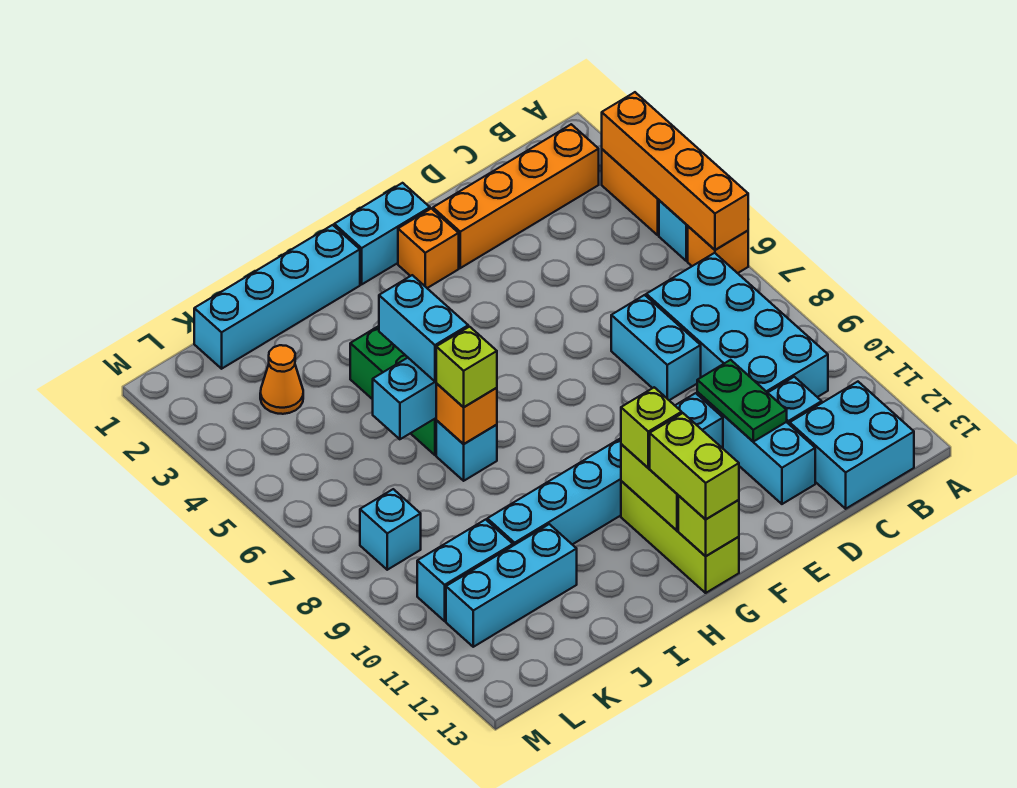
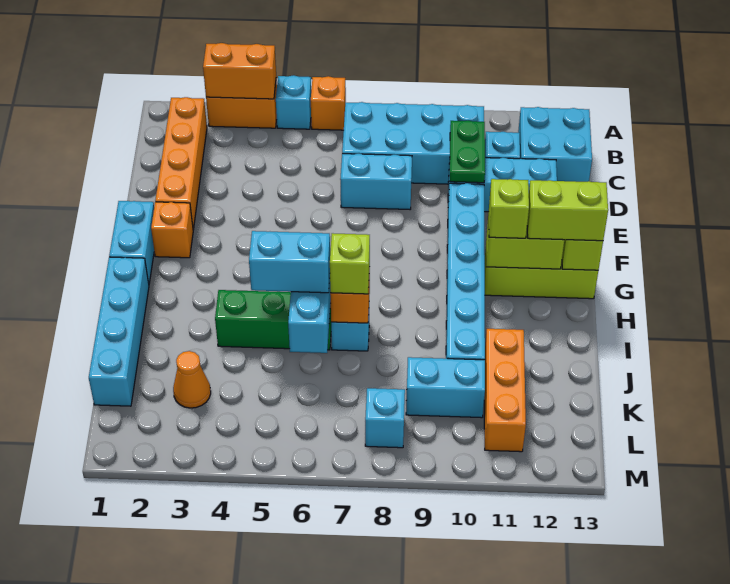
orange 1x4 brick [602,92,748,250] -> orange 1x2 brick [203,43,276,99]
green 1x2 plate [697,360,787,442] -> green 1x2 plate turned to [450,121,485,183]
cyan 1x3 brick [446,524,577,647] -> orange 1x3 brick [484,329,526,452]
cyan 1x2 brick [417,520,513,621] -> cyan 1x2 brick turned to [406,357,485,418]

